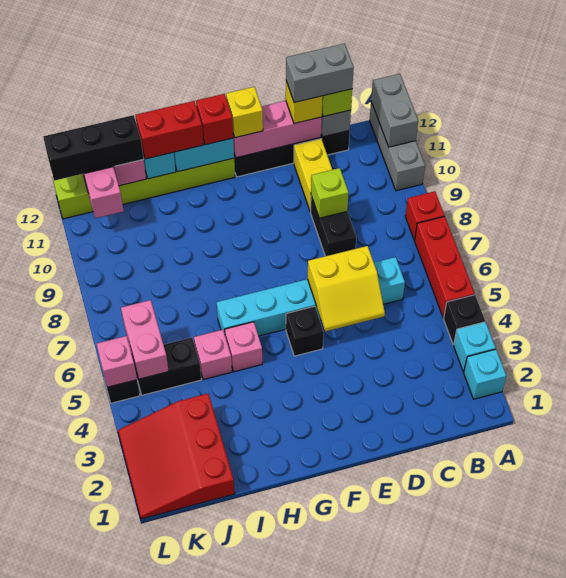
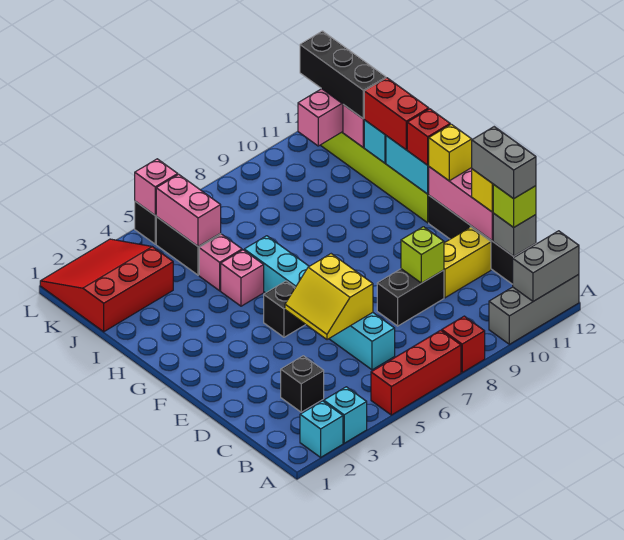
black 1x1 brick [444,295,485,345] -> black 1x1 brick moved to [281,356,324,412]
pink 1x2 brick [121,300,169,379] -> pink 1x2 brick turned to [156,174,221,247]

